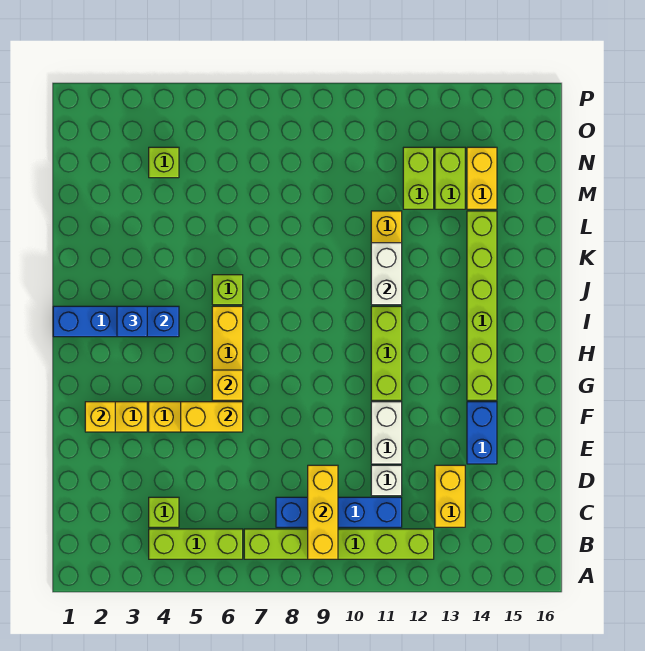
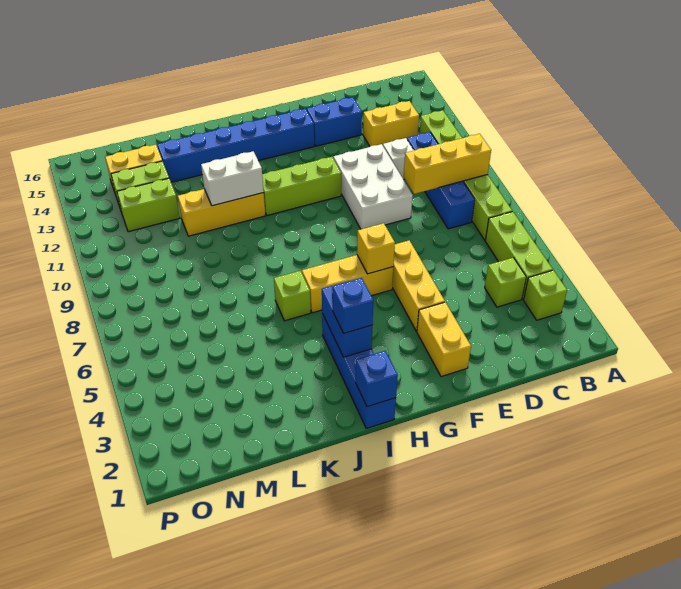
white 1x2 brick [371,402,402,464] -> white 2x3 brick [333,144,413,229]
yellow 1x1 brick [85,402,115,432] -> none
yellow 1x2 brick [181,402,243,432] -> none
lime 1x6 brick [467,211,497,400] -> blue 1x6 brick [157,109,314,182]
none -> blue 1x1 brick [356,351,398,407]
lime 1x1 brick [149,147,179,178] -> lime 1x1 brick moved to [524,270,567,320]

